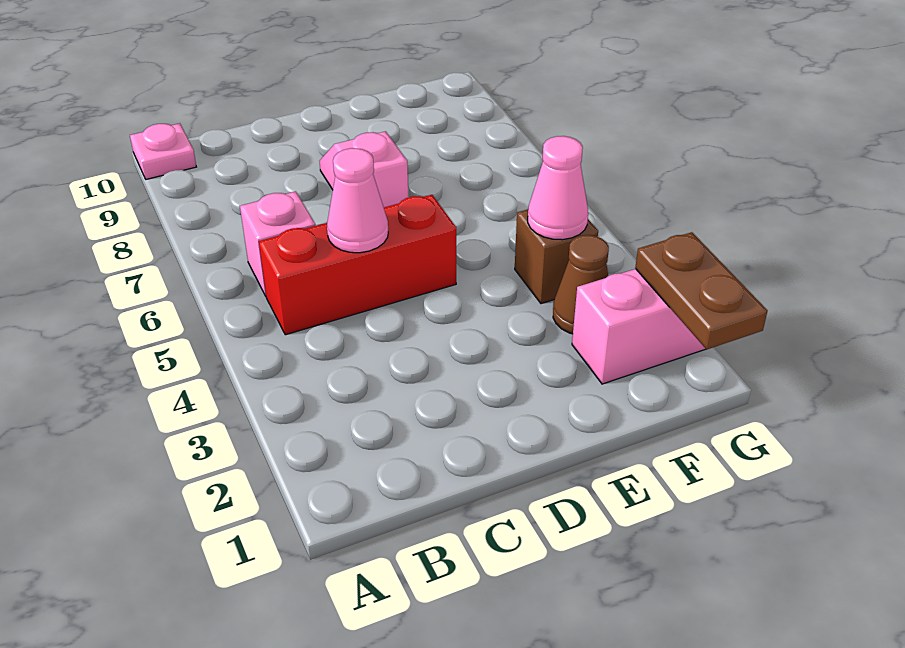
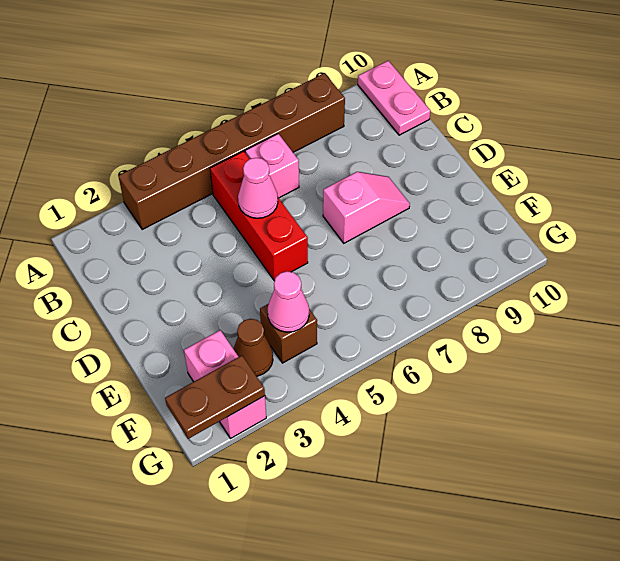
none -> brown 1x6 brick [118,73,345,230]
pink 1x1 plate [130,123,196,179] -> pink 1x2 plate [358,61,430,135]

